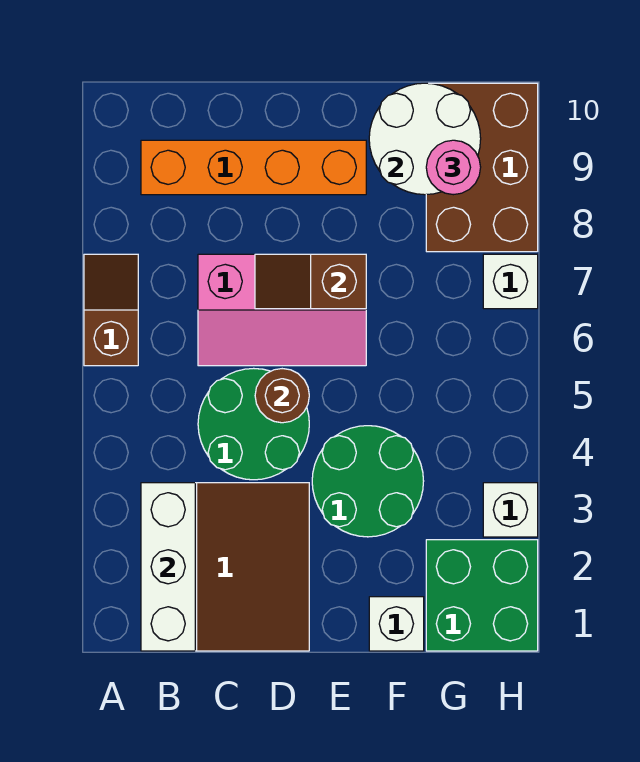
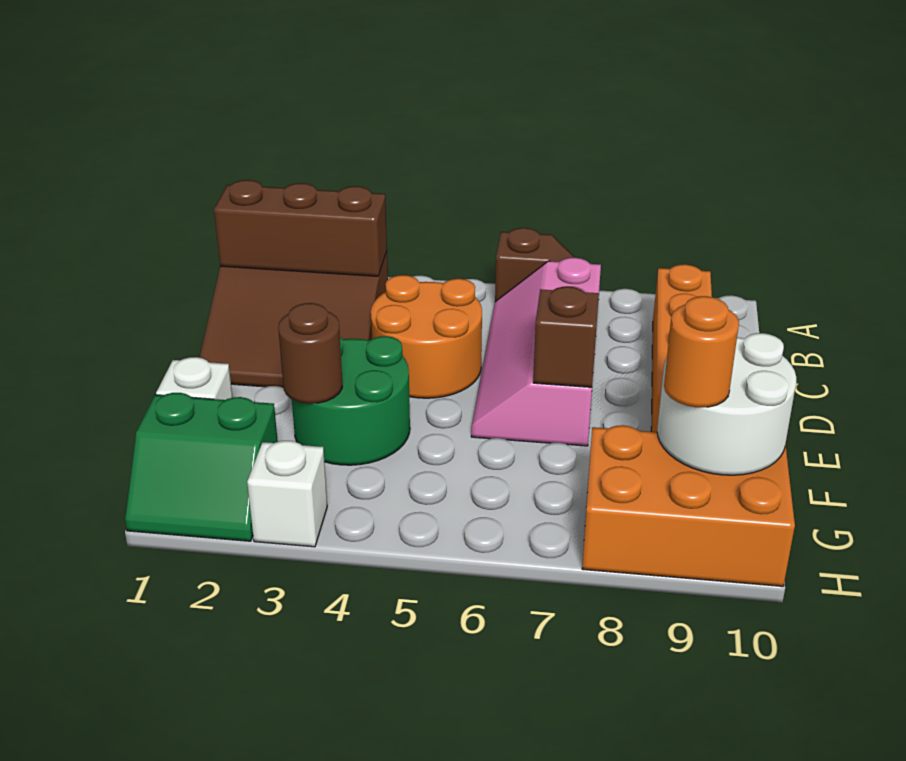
white 1x3 brick [141,483,195,651] -> brown 1x3 brick [214,180,387,276]
green 2x2 round brick [198,368,309,480] -> orange 2x2 round brick [371,275,482,398]
pink 2x3 slope [198,254,366,366] -> pink 2x4 slope [471,258,601,446]
brown 1x1 round brick [255,369,309,423] -> brown 1x1 round brick moved to [278,303,342,404]
green 2x2 brick [426,540,538,651] -> green 2x2 slope [125,393,278,541]
brown 2x3 brick [426,83,538,252] -> orange 2x3 brick [582,425,795,586]
pink 1x1 round brick [426,140,481,195] -> orange 1x1 round brick [664,296,739,407]
white 1x1 brick [483,254,538,309] -> none

